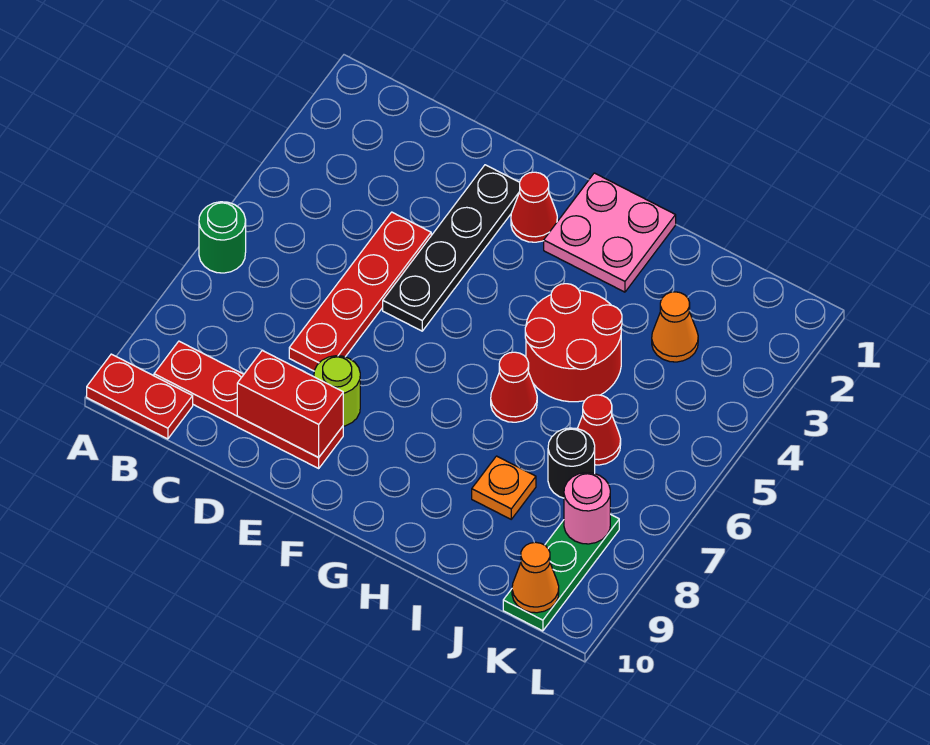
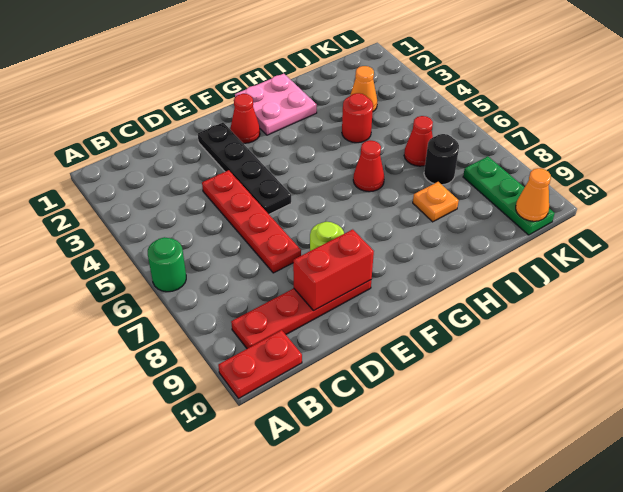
red 2x2 round brick [525,284,622,402] -> red 1x1 round brick [342,93,373,143]
pink 1x1 round brick [564,473,610,544] -> none

